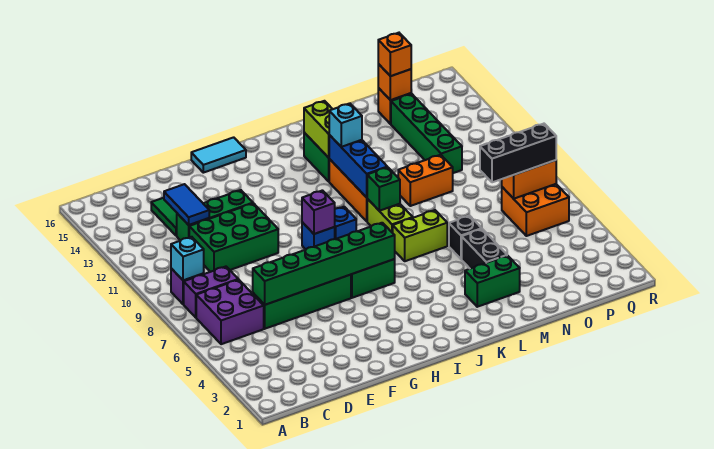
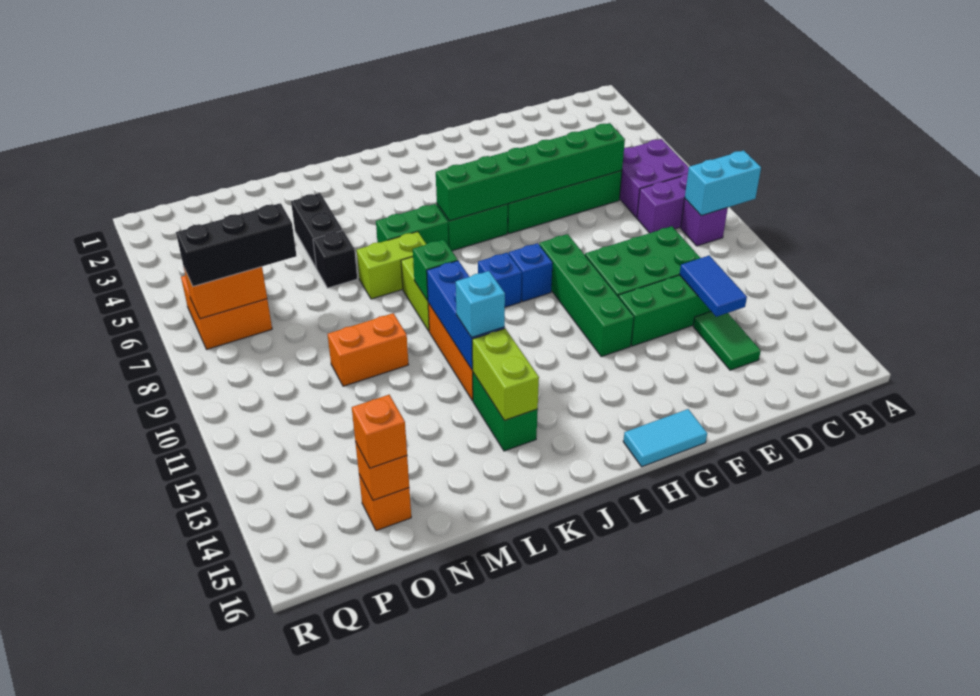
cyan 1x1 brick [171,237,204,280] -> cyan 1x2 brick [685,150,761,216]
purple 1x1 brick [302,190,335,234] -> none
green 1x2 brick [465,256,520,307] -> green 1x2 brick moved to [376,204,449,246]
green 1x4 brick [391,94,462,173] -> green 1x4 brick moved to [539,234,634,357]

